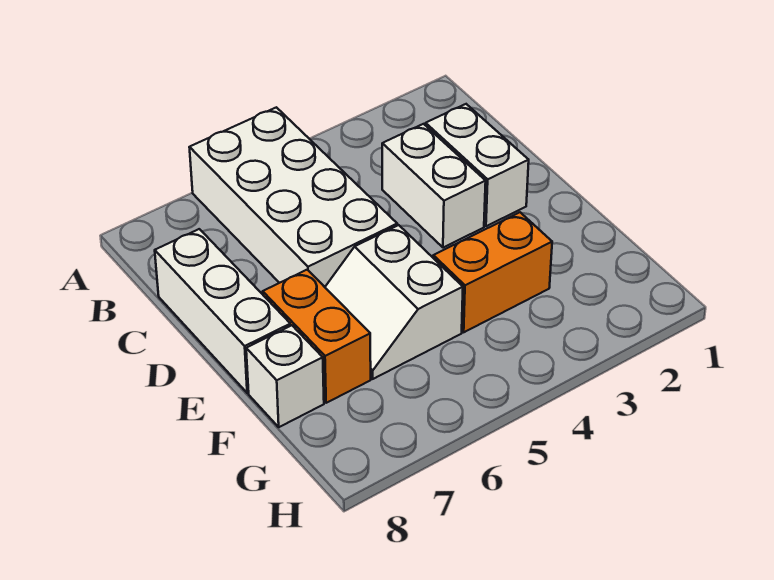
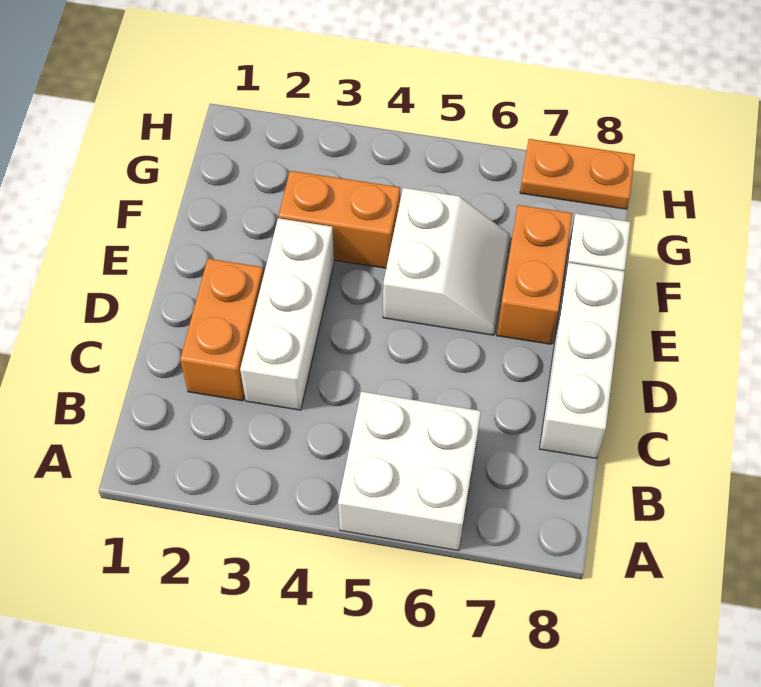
white 2x4 brick [189,107,397,287] -> white 2x2 brick [338,391,481,551]
white 1x2 brick [426,104,529,226] -> orange 1x2 brick [180,259,264,401]
white 1x2 brick [382,124,486,248] -> white 1x3 brick [240,218,334,410]
none -> orange 1x2 plate [520,139,635,209]

